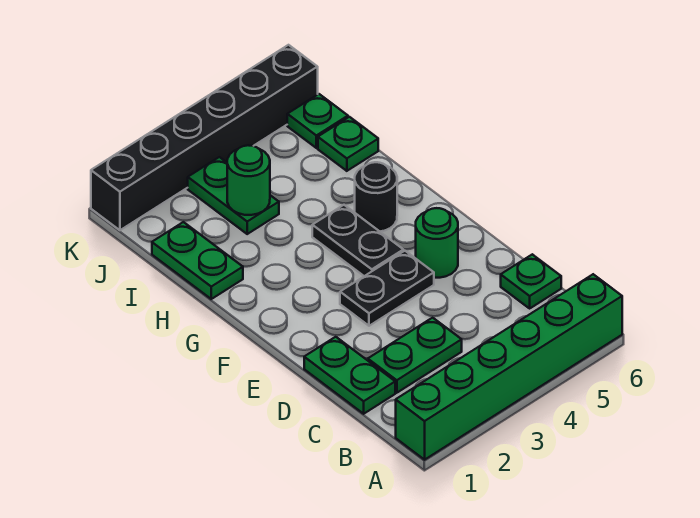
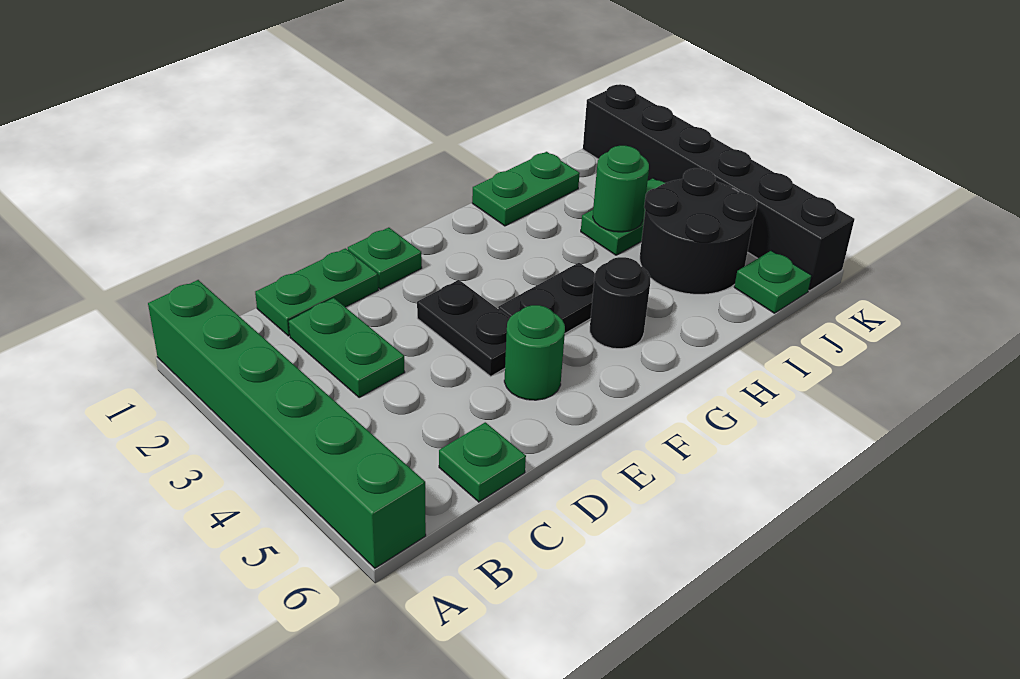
none -> black 2x2 round brick [640,168,757,294]
green 1x1 plate [318,117,378,171] -> green 1x1 plate moved to [348,228,422,289]

